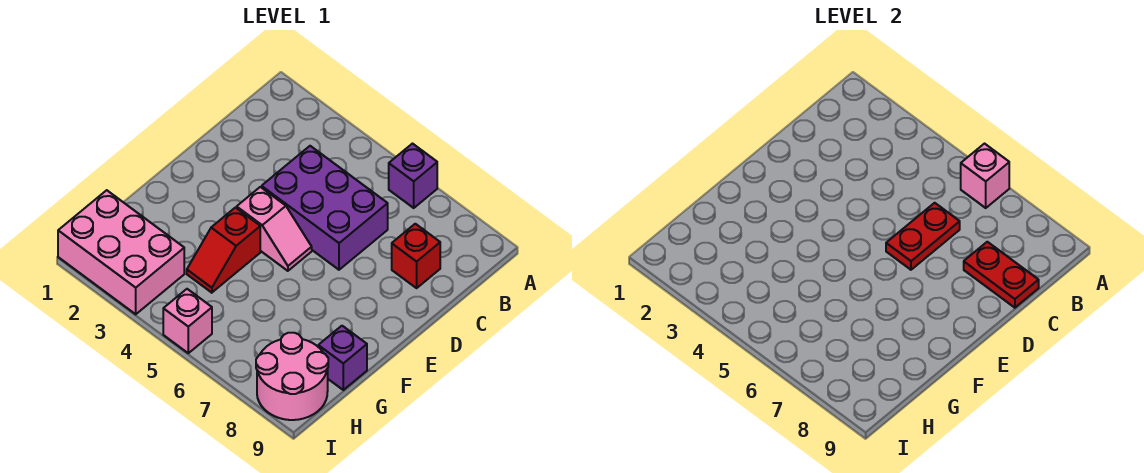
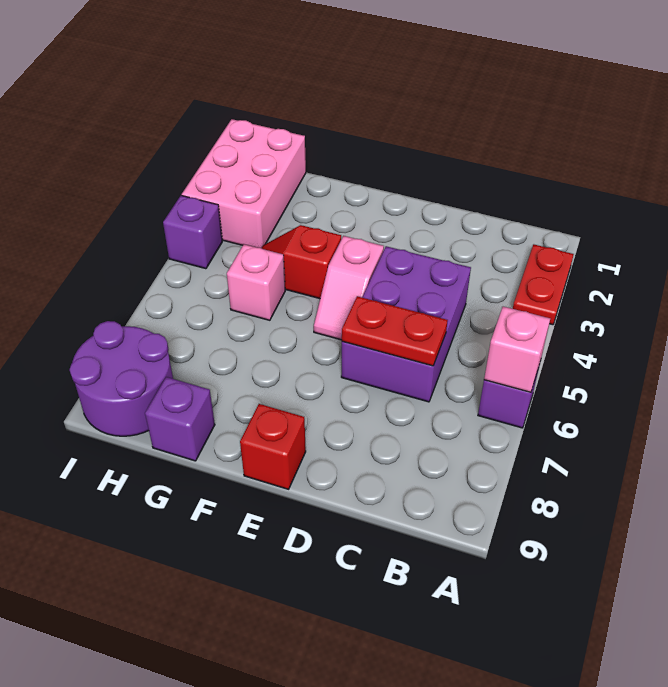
red 1x1 brick [392,224,440,288] -> red 1x1 brick moved to [240,404,306,489]
red 1x2 plate [964,242,1039,308] -> red 1x2 plate moved to [513,244,574,325]
pink 2x2 round brick [256,333,328,420] -> purple 2x2 round brick [70,321,173,436]
none -> purple 1x1 brick [163,196,222,269]
pink 1x1 brick [163,289,212,353] -> pink 1x1 brick moved to [227,244,285,320]

